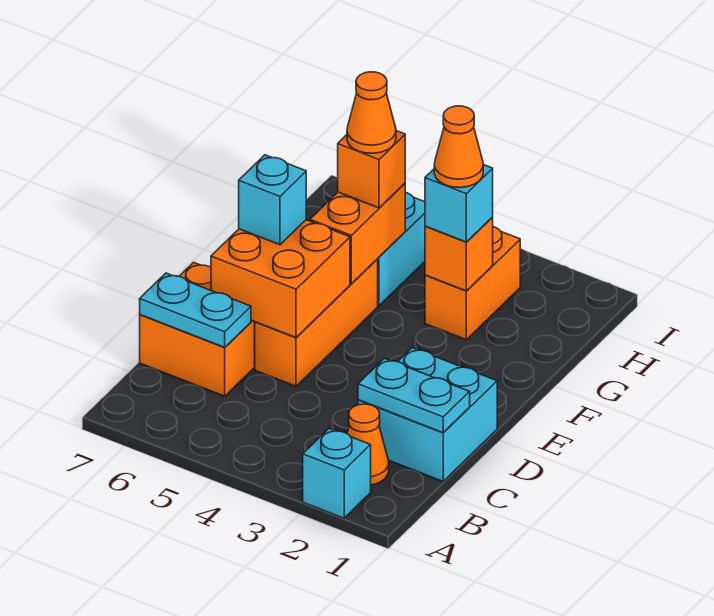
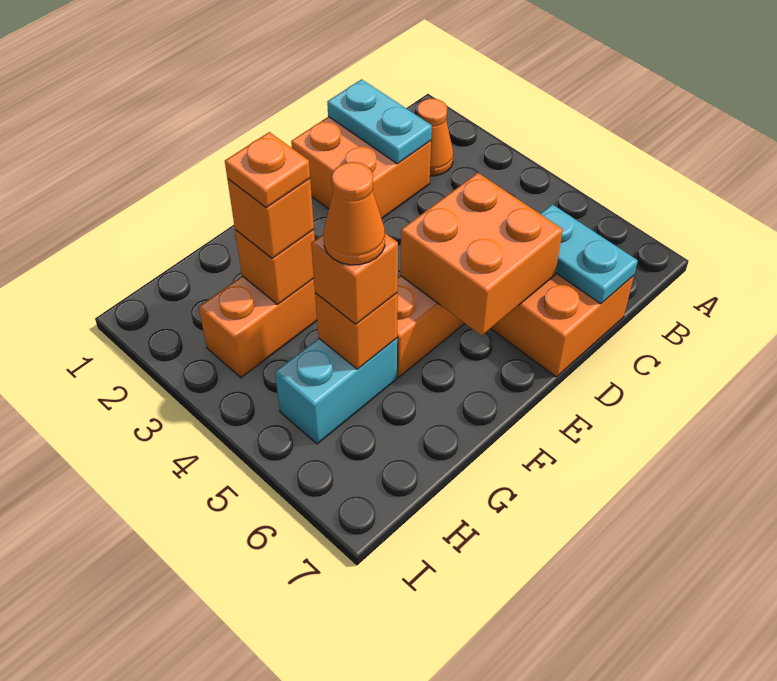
cyan 1x1 brick [303,428,371,518] -> none
cyan 2x2 brick [358,348,497,481] -> orange 2x2 brick [291,117,431,218]
cyan 1x1 brick [239,155,306,245] -> none
orange 1x2 brick [310,183,405,284] -> orange 1x1 brick [315,293,398,369]
cyan 1x1 brick [425,165,493,242] -> orange 1x1 brick [227,179,314,258]
orange 1x1 cone [434,106,483,188] -> orange 1x1 plate [225,132,310,208]

